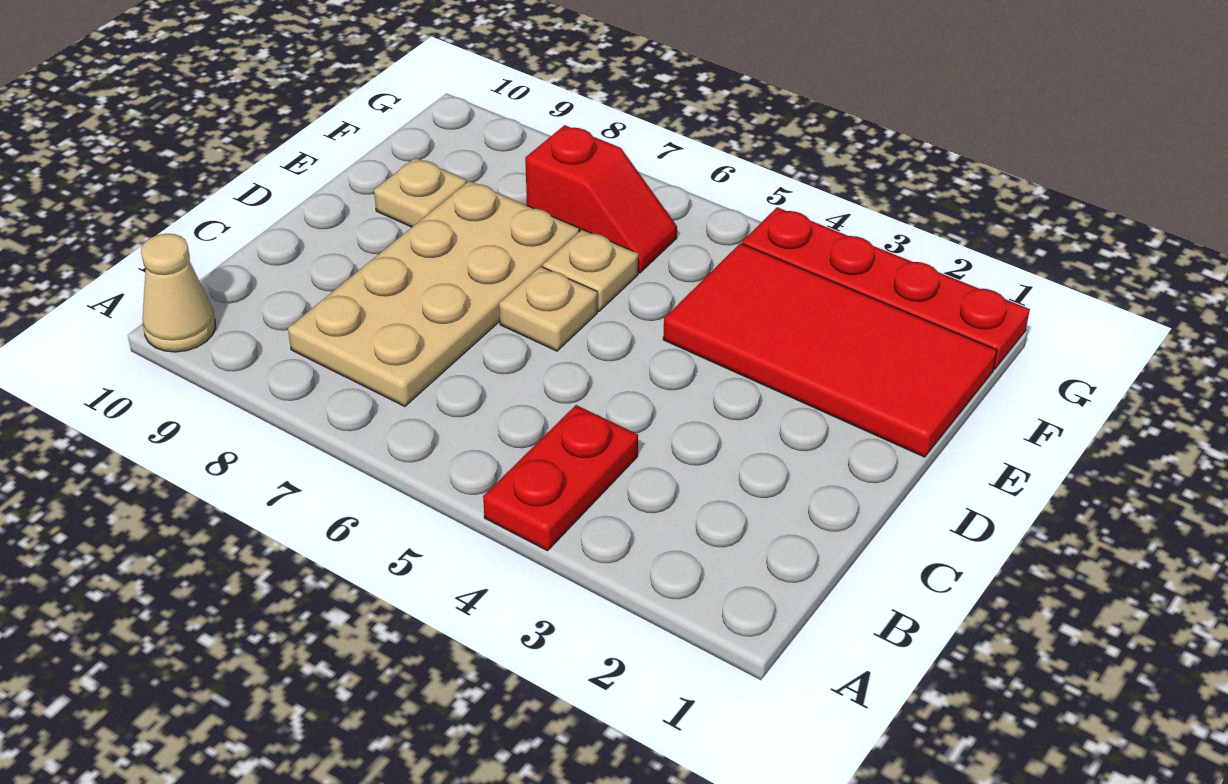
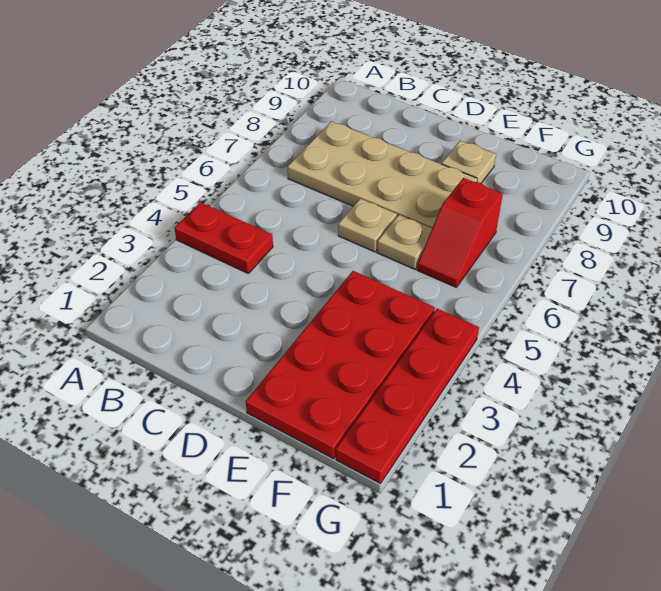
tan 1x1 cone [141,234,216,352] -> none
red 2x4 tile [663,243,997,457] -> red 2x4 plate [246,271,435,459]

